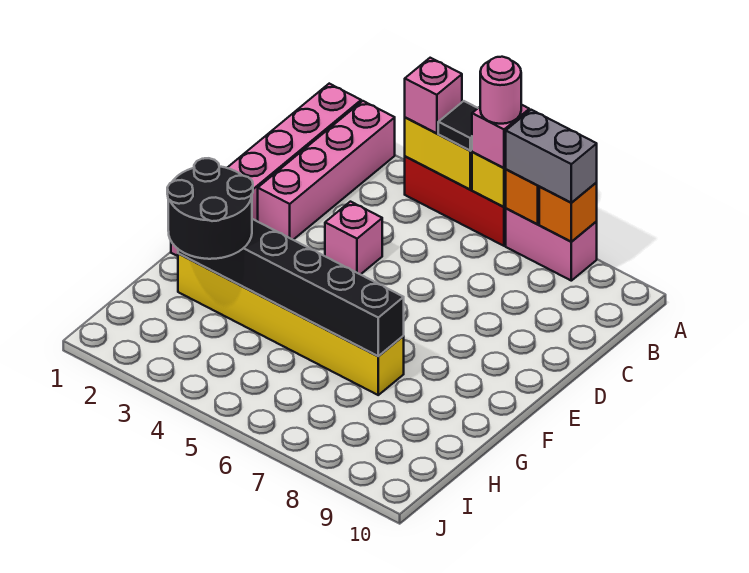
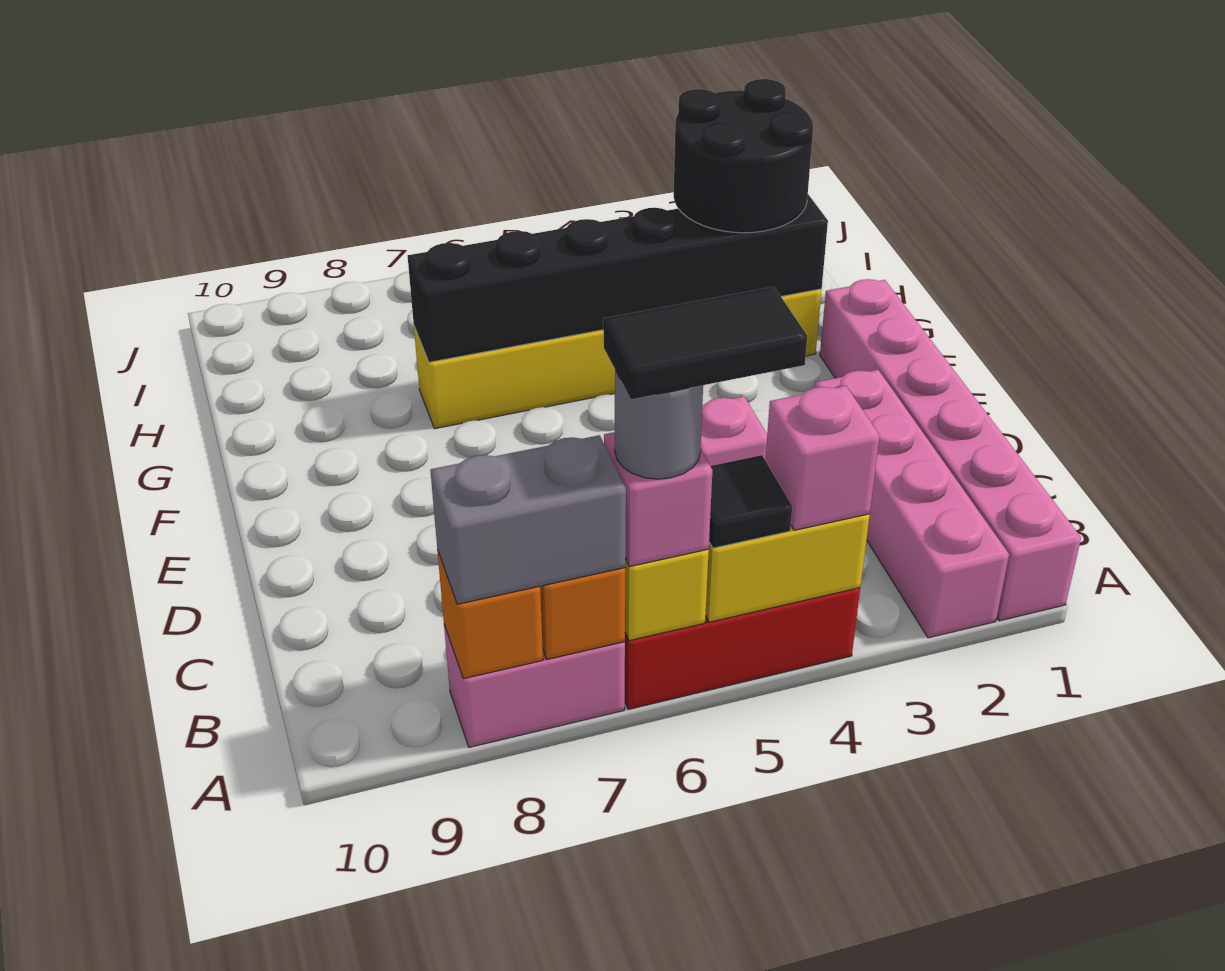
none -> black 1x2 tile [603,287,807,399]
pink 1x1 round brick [480,57,521,124] -> grey 1x1 round brick [615,370,703,479]

